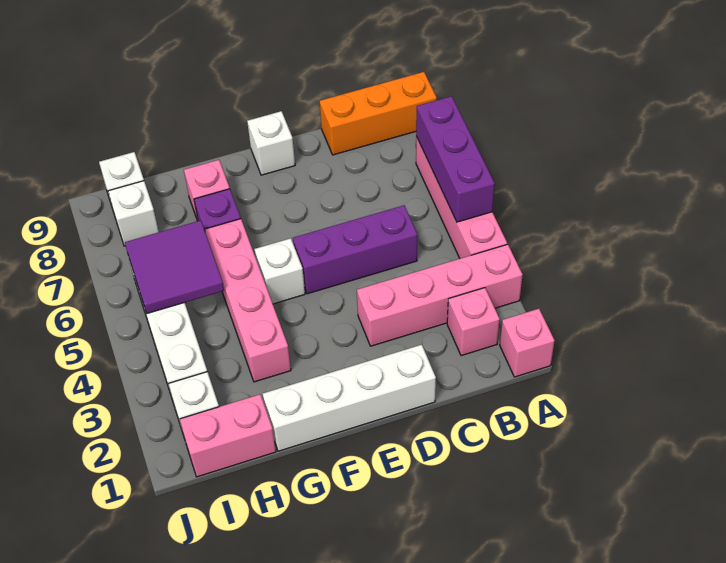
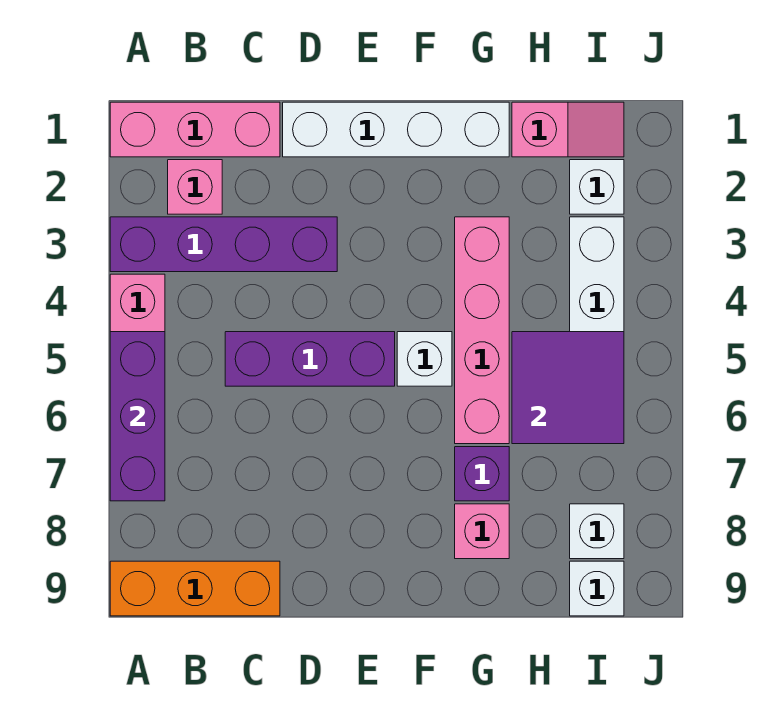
pink 1x1 brick [500,309,555,377] -> pink 1x3 brick [110,102,280,157]
pink 1x4 brick [357,244,523,346] -> purple 1x4 brick [110,217,337,272]
white 1x1 brick [247,111,295,175] -> none
pink 1x2 brick [180,394,276,477] -> pink 1x2 slope [512,102,624,157]

